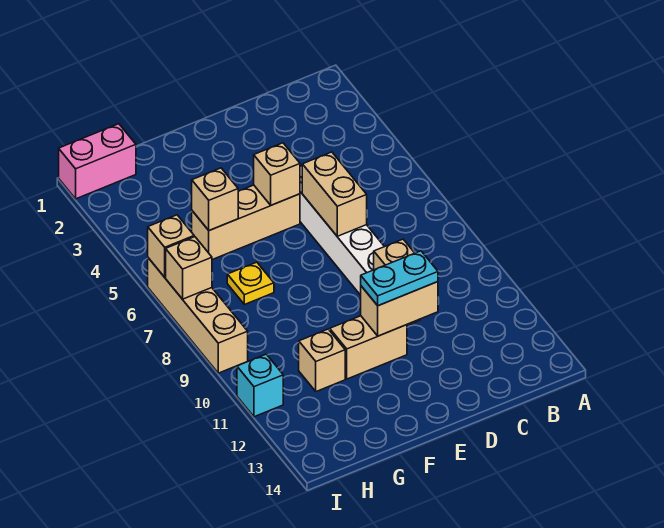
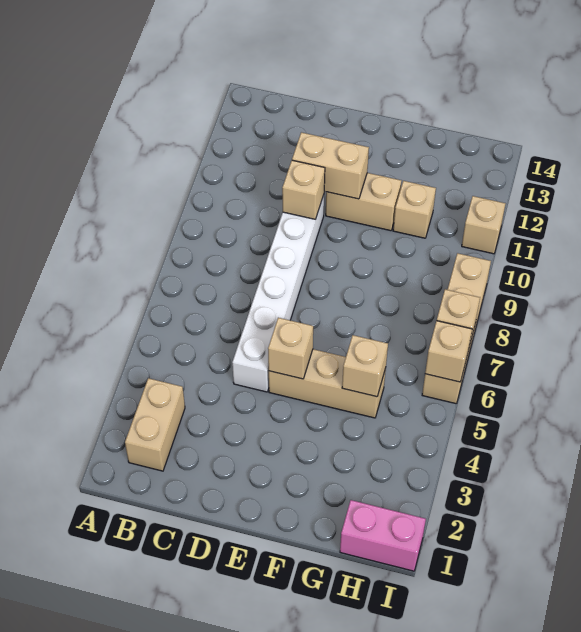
tan 1x2 brick [302,152,367,236] -> tan 1x2 brick moved to [125,378,185,471]
cyan 1x2 plate [361,251,438,306] -> none
yellow 1x1 plate [227,262,274,305] -> none
cyan 1x1 brick [237,354,283,417] -> tan 1x1 brick [462,196,506,254]

